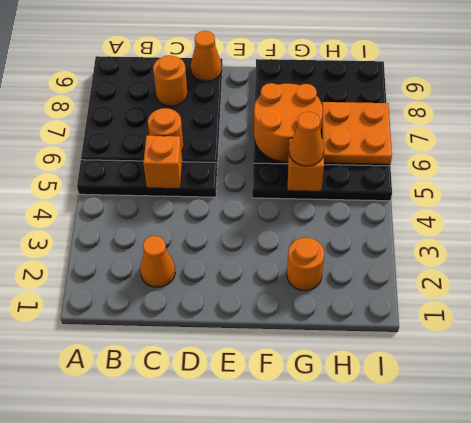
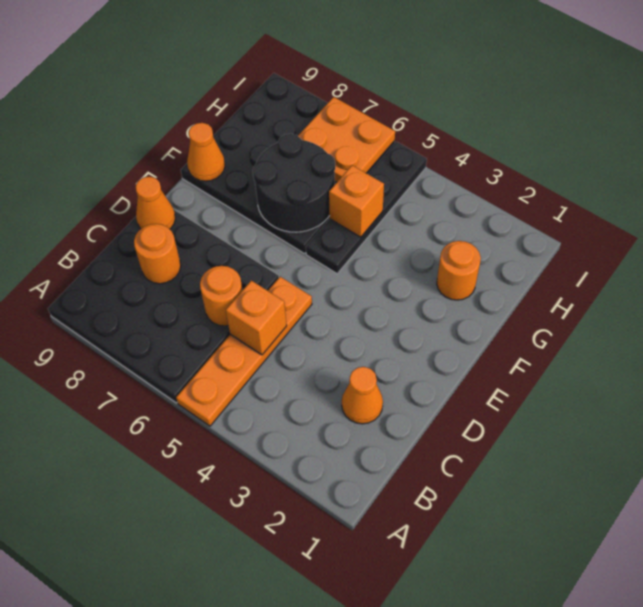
black 1x4 plate [77,160,217,197] -> orange 1x4 plate [176,277,312,426]
orange 2x2 round brick [254,83,323,162] -> black 2x2 round brick [253,134,335,232]
orange 1x1 cone [289,112,324,166] -> orange 1x1 cone moved to [187,123,225,181]

